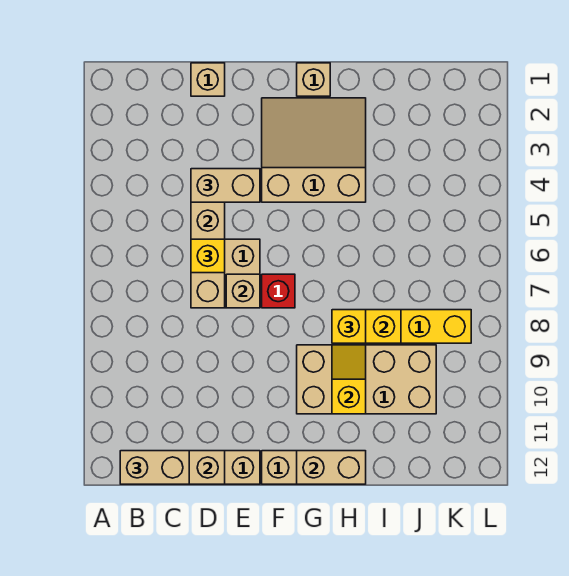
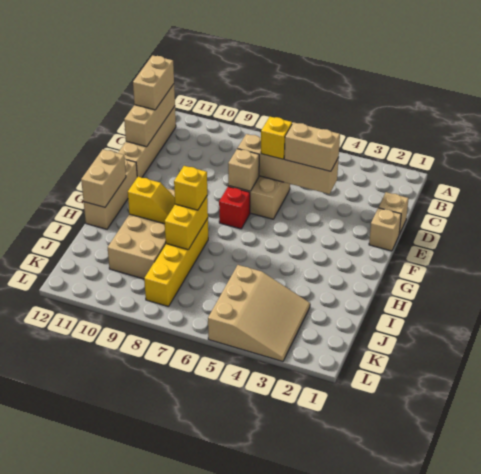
tan 1x2 brick [191,169,260,202] -> tan 1x2 brick turned to [284,122,340,171]
tan 3x3 slope [262,98,366,202] -> tan 3x3 slope moved to [208,265,310,361]
tan 1x1 brick [297,63,330,96] -> tan 1x1 brick moved to [369,208,401,251]

